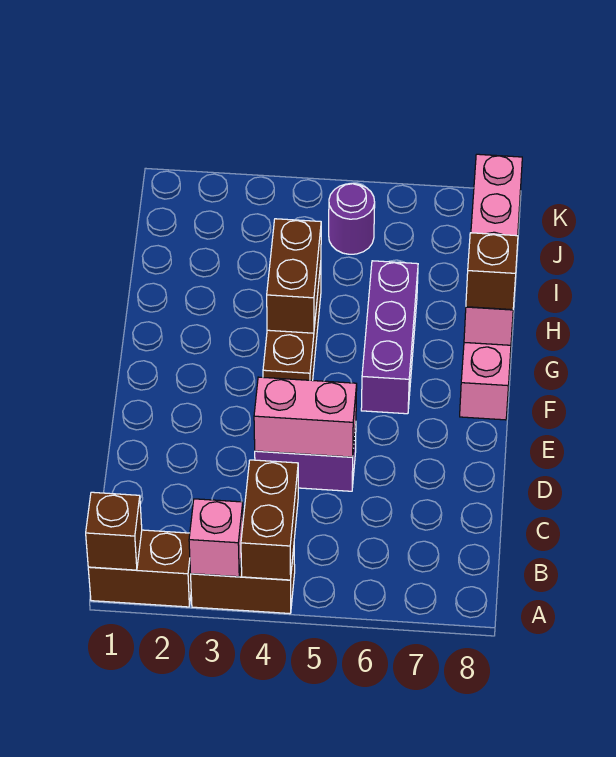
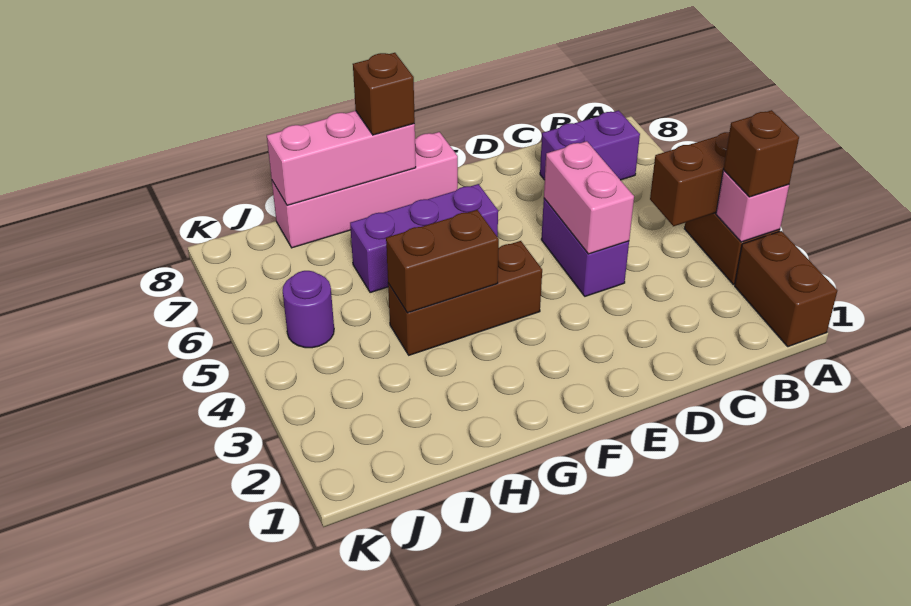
brown 1x1 brick [86,492,142,570] -> brown 1x1 brick moved to [723,110,799,197]
none -> purple 1x2 brick [540,110,640,180]
pink 1x4 brick [464,154,522,345] -> pink 1x3 brick [267,111,416,205]

